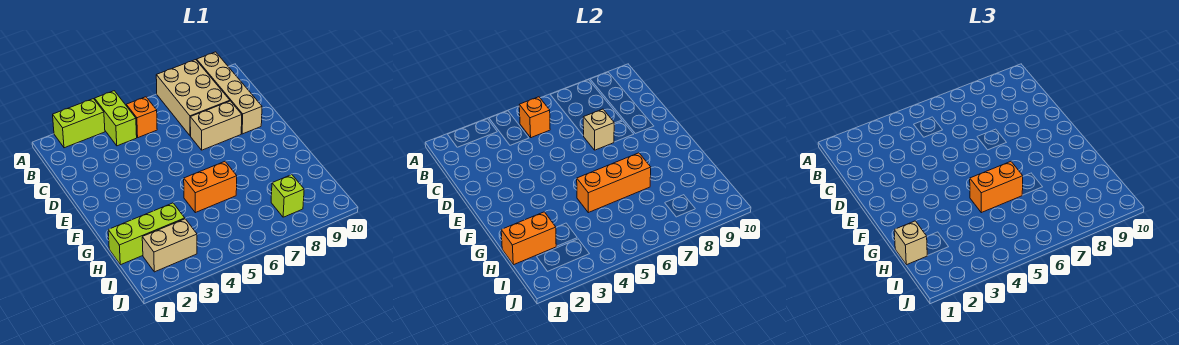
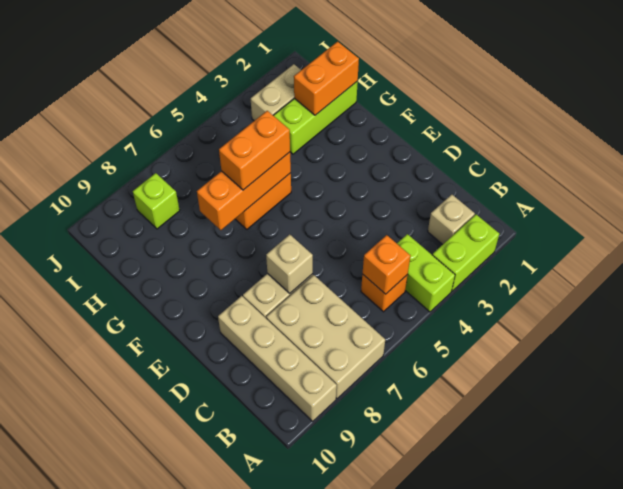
tan 1x1 brick [894,221,927,265] -> tan 1x1 brick moved to [428,195,475,245]

